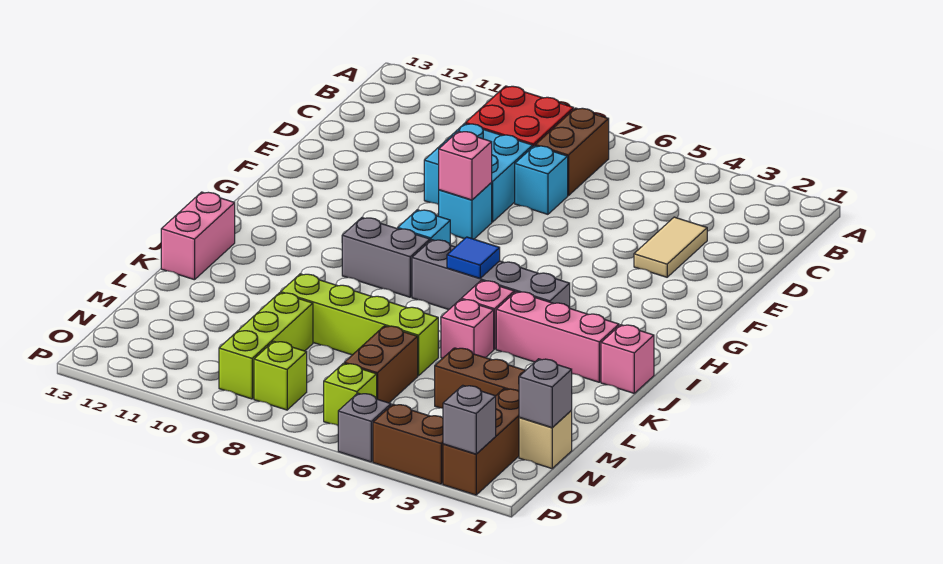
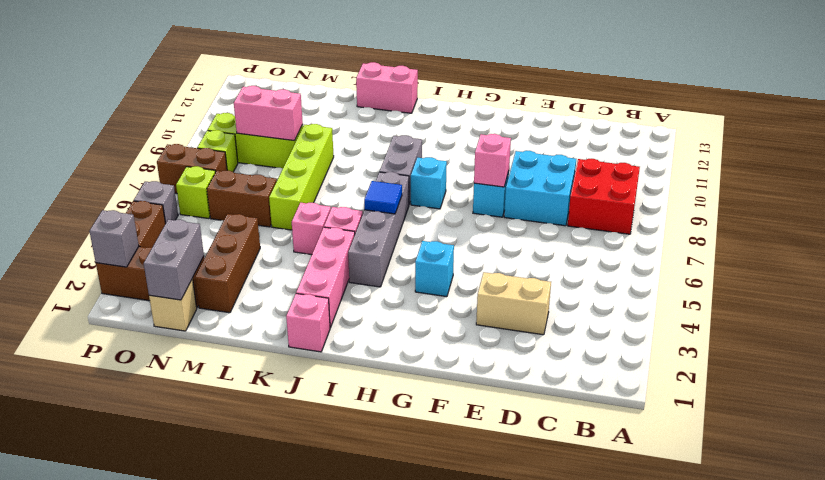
brown 1x2 brick [535,108,609,196] -> brown 1x2 brick moved to [157,144,227,193]
tan 1x2 tile [634,217,707,277] -> tan 1x2 brick [476,272,551,335]
cyan 1x1 brick [515,146,568,214] -> cyan 1x1 brick moved to [415,241,454,297]
none -> pink 1x2 brick [234,86,303,141]
grey 1x1 brick [519,359,572,427] -> grey 1x2 brick [144,220,204,300]

